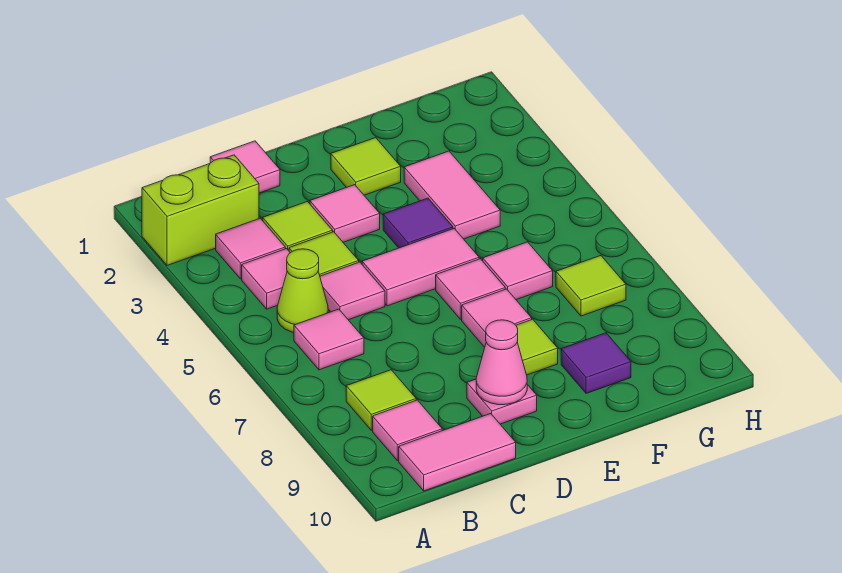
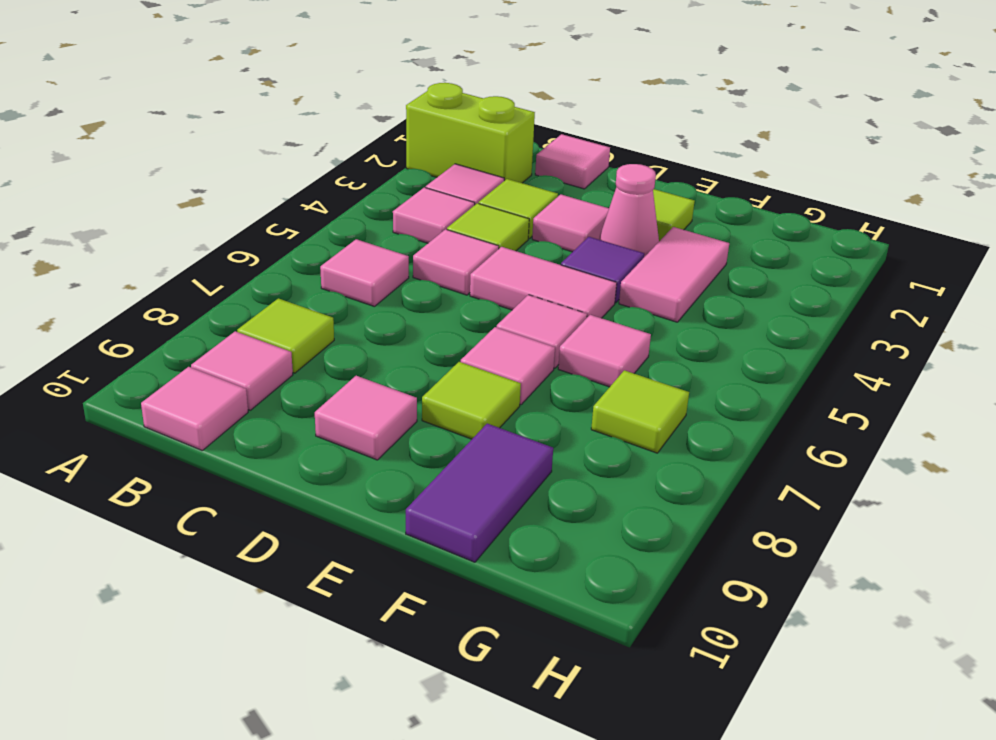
lime 1x1 cone [277,249,328,332] -> none
pink 1x2 tile [399,414,516,491] -> pink 1x1 tile [141,367,248,450]
pink 1x1 plate [467,379,537,424] -> pink 1x1 tile [315,376,417,460]
pink 1x1 cone [476,320,527,405] -> pink 1x1 cone moved to [599,164,659,257]
purple 1x1 tile [561,333,631,393] -> purple 1x2 tile [406,424,553,562]

